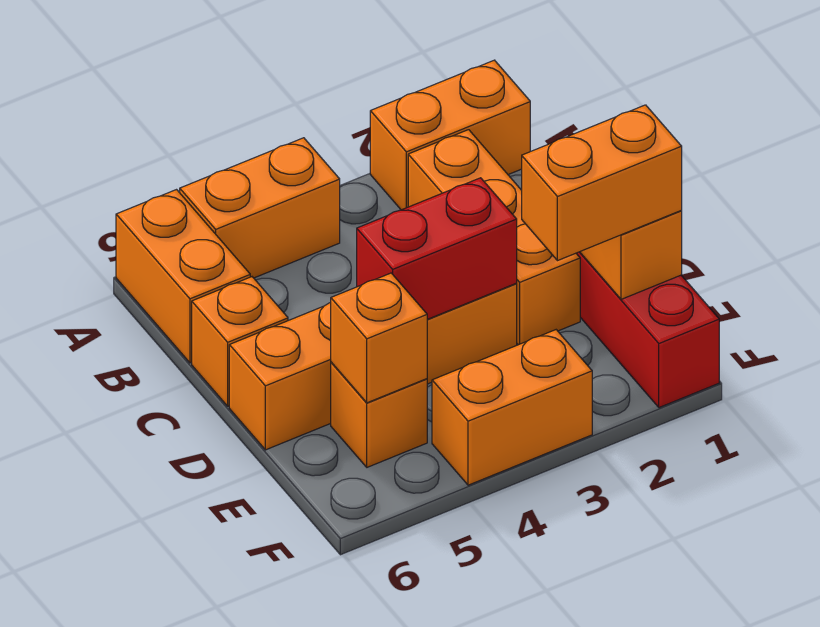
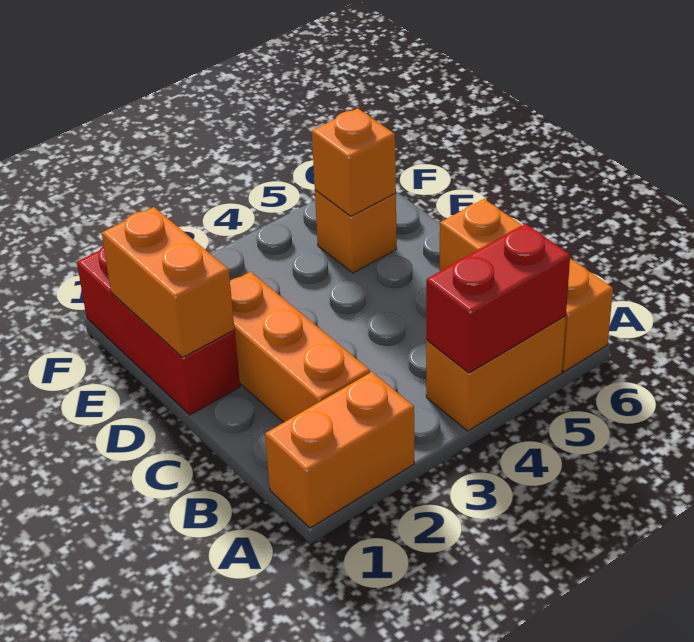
orange 1x4 brick [229,284,517,450] -> none
red 1x2 brick [357,178,517,319] -> red 1x2 brick moved to [426,224,570,373]
orange 1x2 brick [522,105,682,261] -> none
orange 1x2 brick [432,330,592,485] -> none

